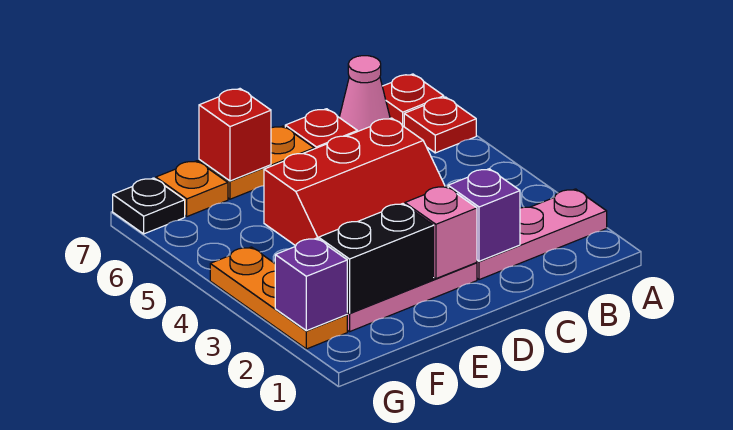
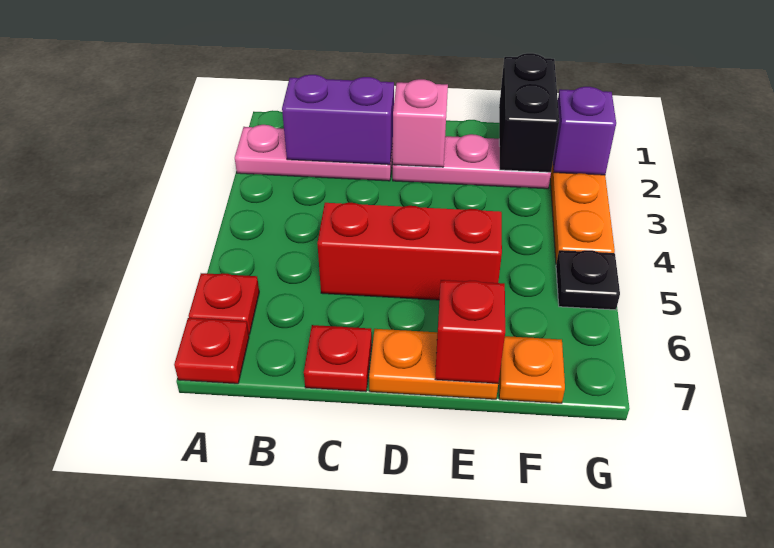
pink 1x1 cone [339,56,390,132] -> none
purple 1x1 brick [448,169,520,261] -> purple 1x2 brick [282,75,394,165]
black 1x2 brick [319,204,434,313] -> black 1x2 brick turned to [499,53,559,172]
black 1x1 plate [113,178,185,234] -> black 1x1 plate moved to [556,250,620,310]

